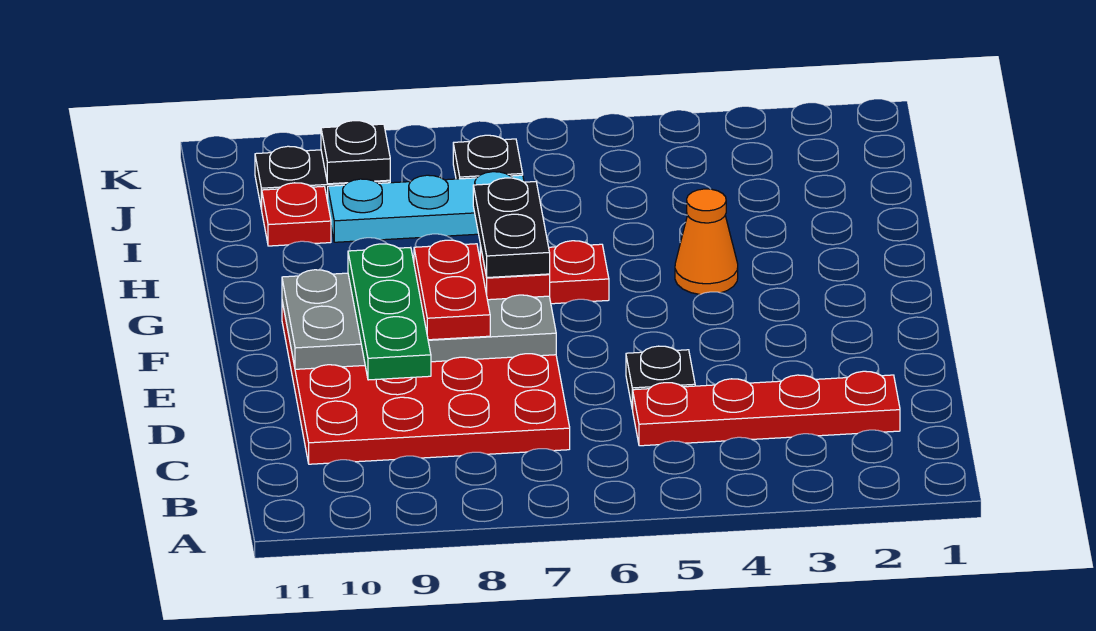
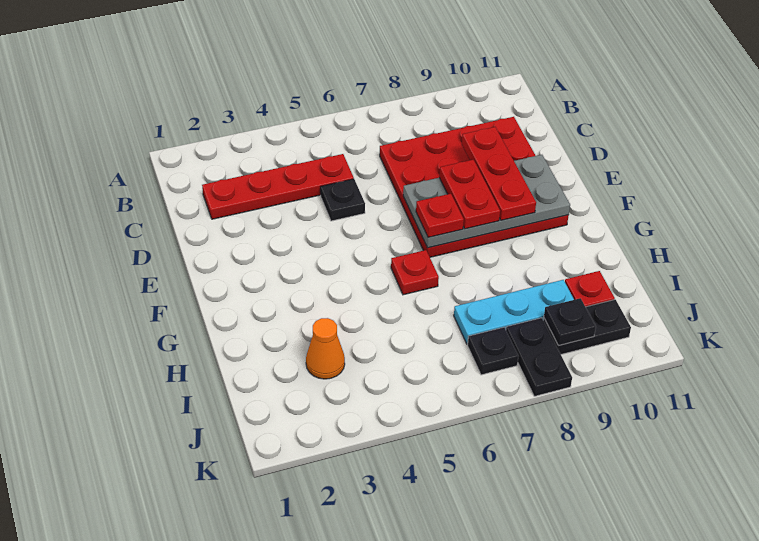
green 1x3 plate [348,244,431,380] -> red 1x3 plate [462,127,536,220]
black 1x2 plate [473,178,550,277] -> black 1x2 plate moved to [506,318,572,396]
orange 1x1 cone [675,189,738,294] -> orange 1x1 cone moved to [306,318,345,379]

